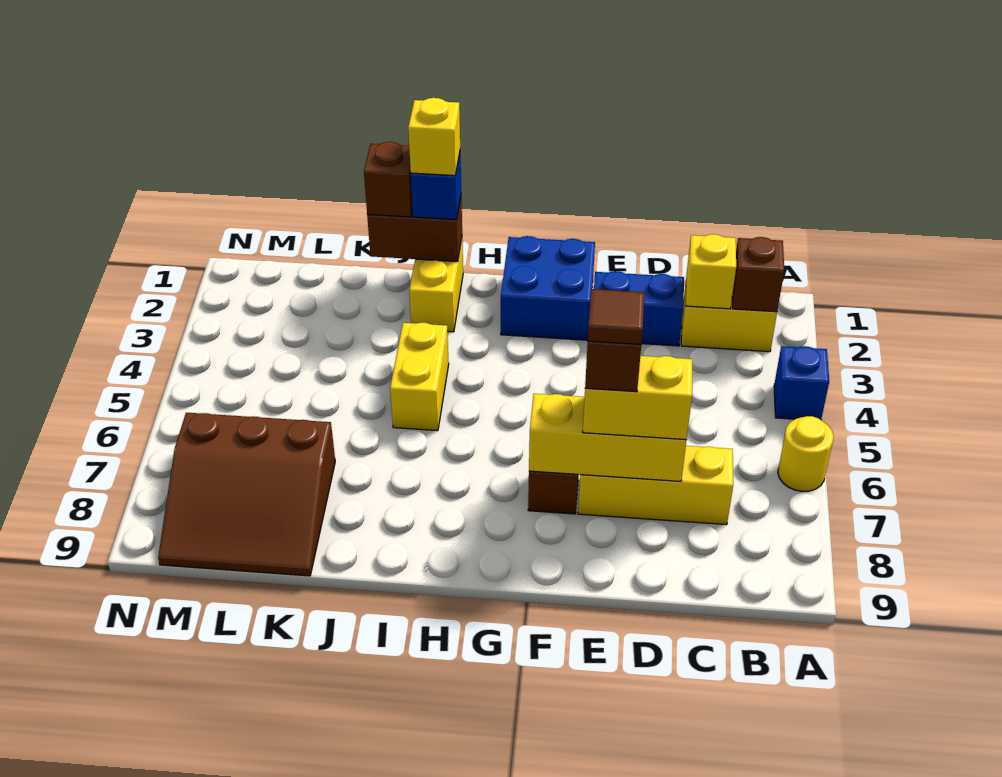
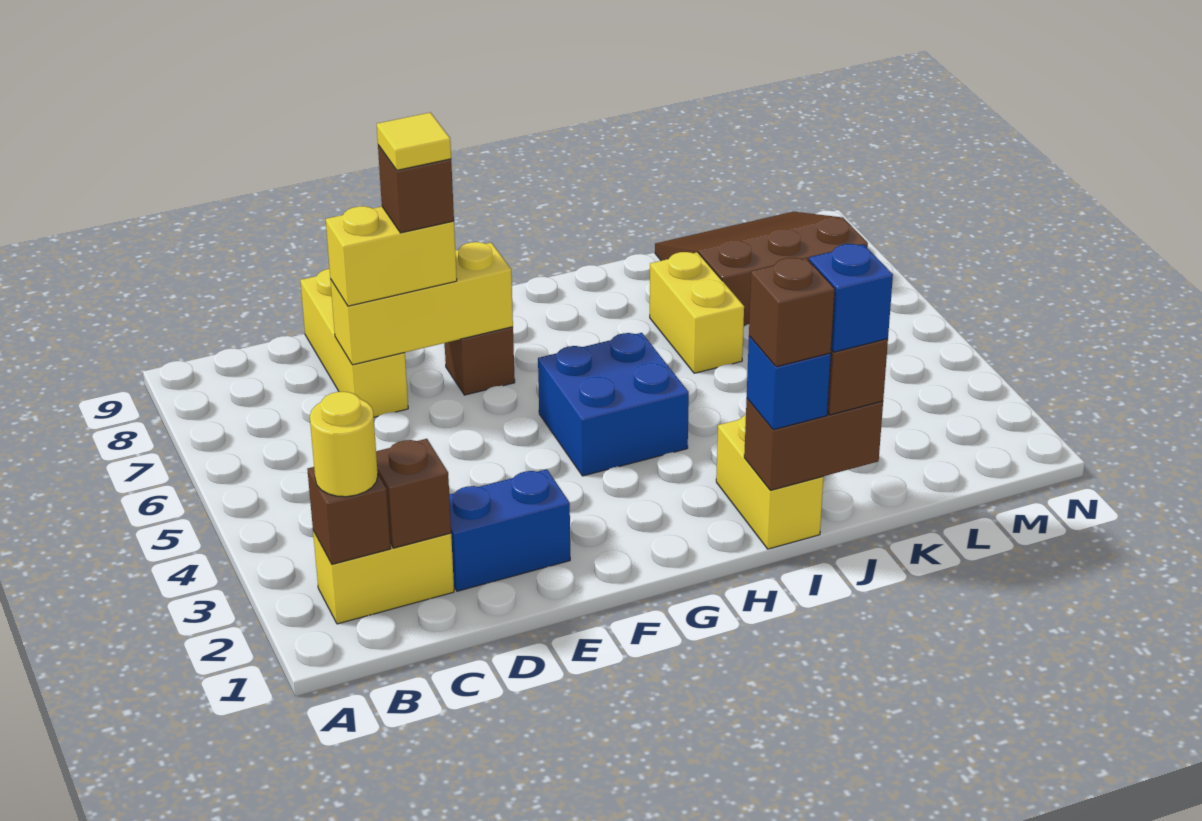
blue 1x1 brick [774,346,829,420] -> blue 1x1 brick moved to [809,244,893,352]
yellow 1x1 round brick [778,416,834,491] -> yellow 1x1 round brick moved to [310,392,378,497]
yellow 1x1 brick [686,234,736,309] -> brown 1x1 brick [376,439,451,548]
yellow 1x3 brick [578,446,733,525] -> yellow 1x3 brick turned to [300,269,408,417]
brown 1x1 tile [588,289,644,344] -> yellow 1x1 tile [377,112,451,170]
blue 2x2 brick [501,236,595,340] -> blue 2x2 brick moved to [538,333,689,476]
yellow 1x1 brick [408,98,460,176] -> brown 1x1 brick [749,258,835,367]
yellow 1x2 brick [390,323,449,431] -> yellow 1x2 brick moved to [650,252,744,373]

